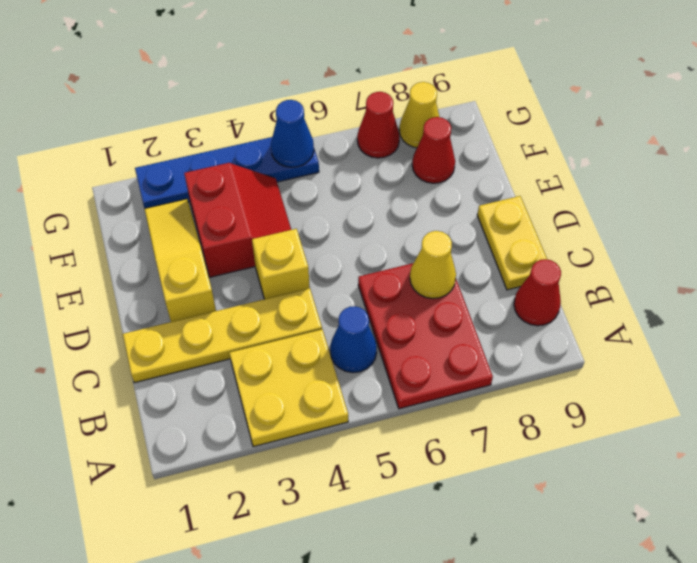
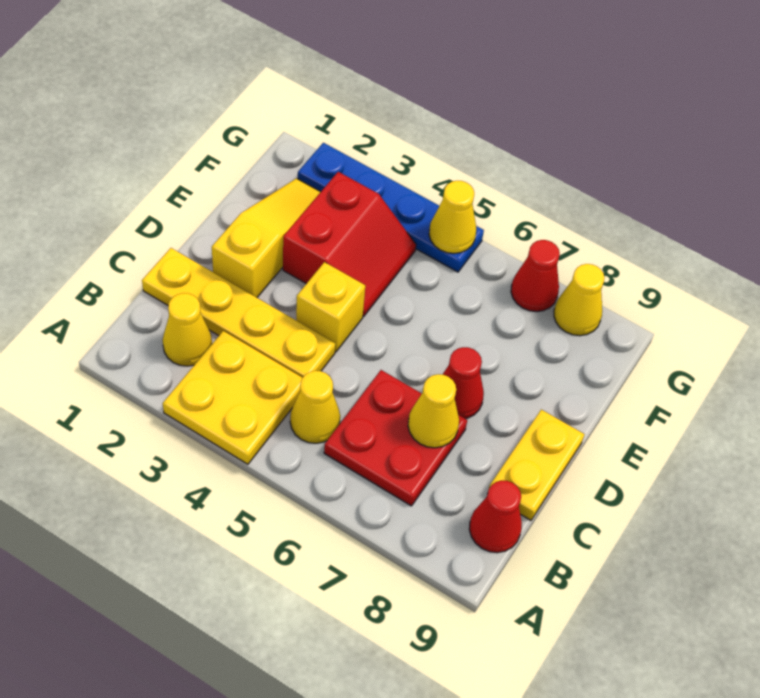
red 2x3 plate [358,263,493,409] -> red 2x2 plate [324,370,467,506]
none -> yellow 1x1 cone [163,293,212,366]
blue 1x1 cone [330,306,377,373] -> yellow 1x1 cone [290,371,340,443]
red 1x1 cone [412,117,455,183] -> red 1x1 cone moved to [442,347,484,419]
blue 1x1 cone [271,100,314,167] -> yellow 1x1 cone [429,181,476,253]

